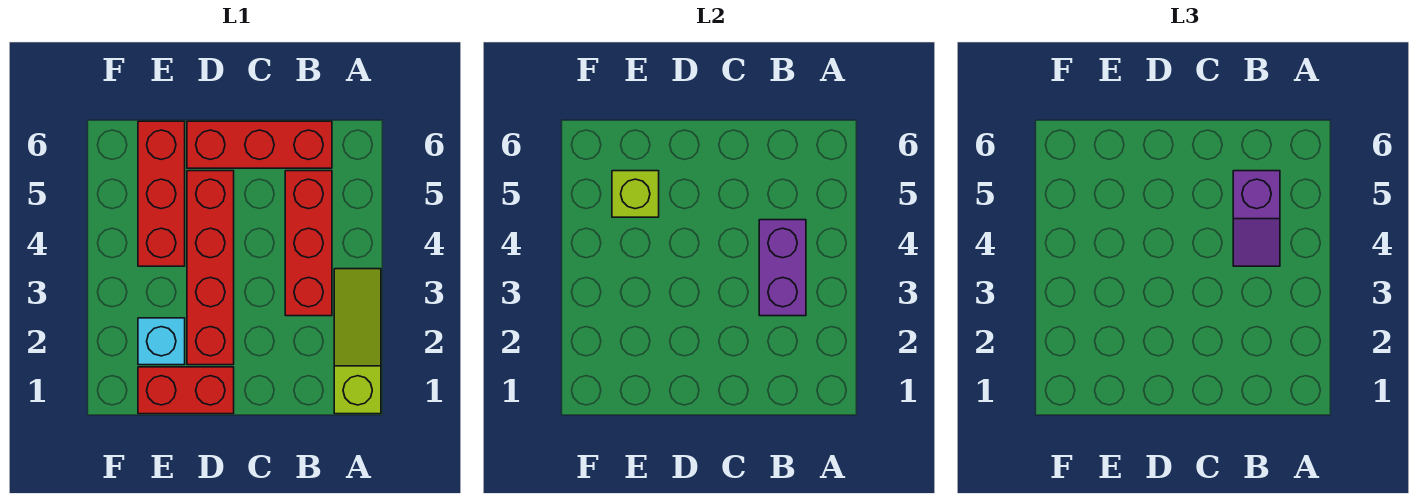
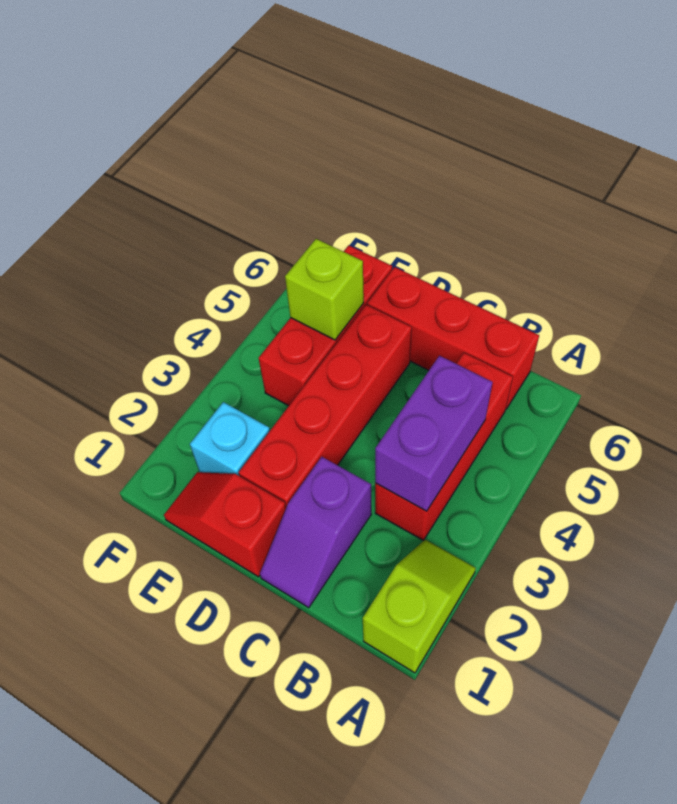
lime 1x3 slope [334,269,381,414] -> lime 1x2 slope [363,539,476,673]
purple 1x2 slope [1233,171,1280,266] -> purple 1x2 slope moved to [260,457,371,608]
red 1x2 brick [138,367,234,414] -> red 1x2 slope [164,472,286,577]

